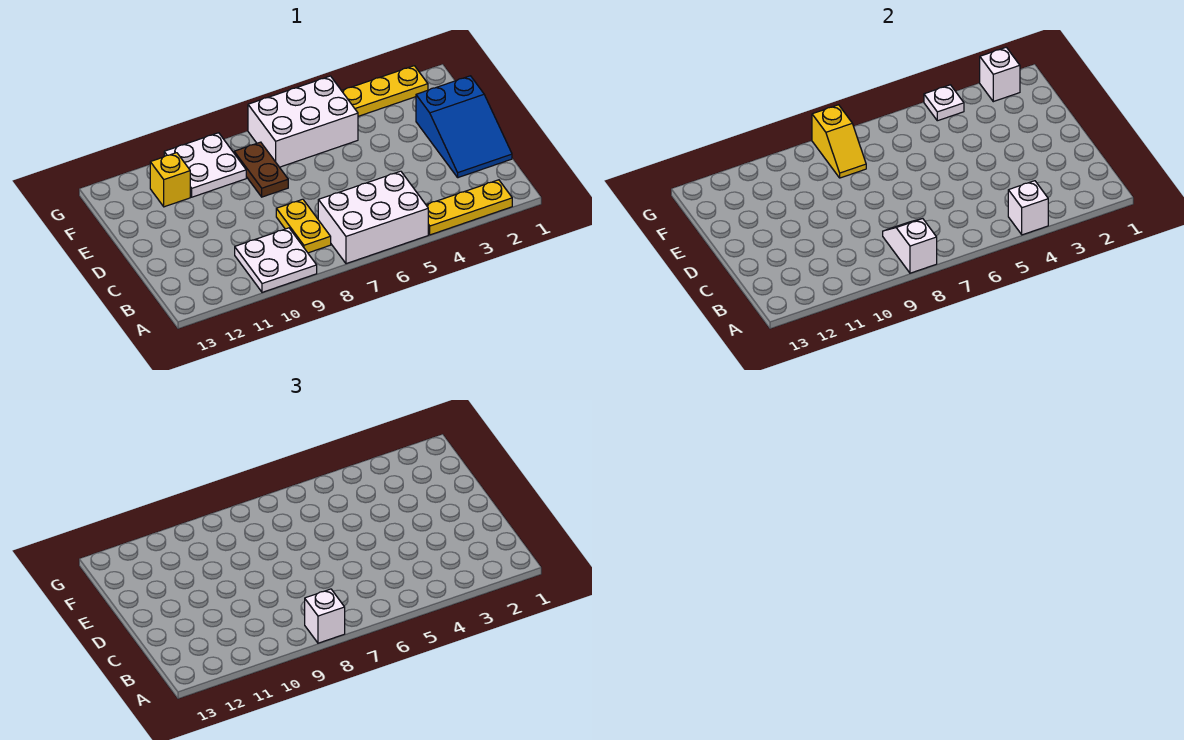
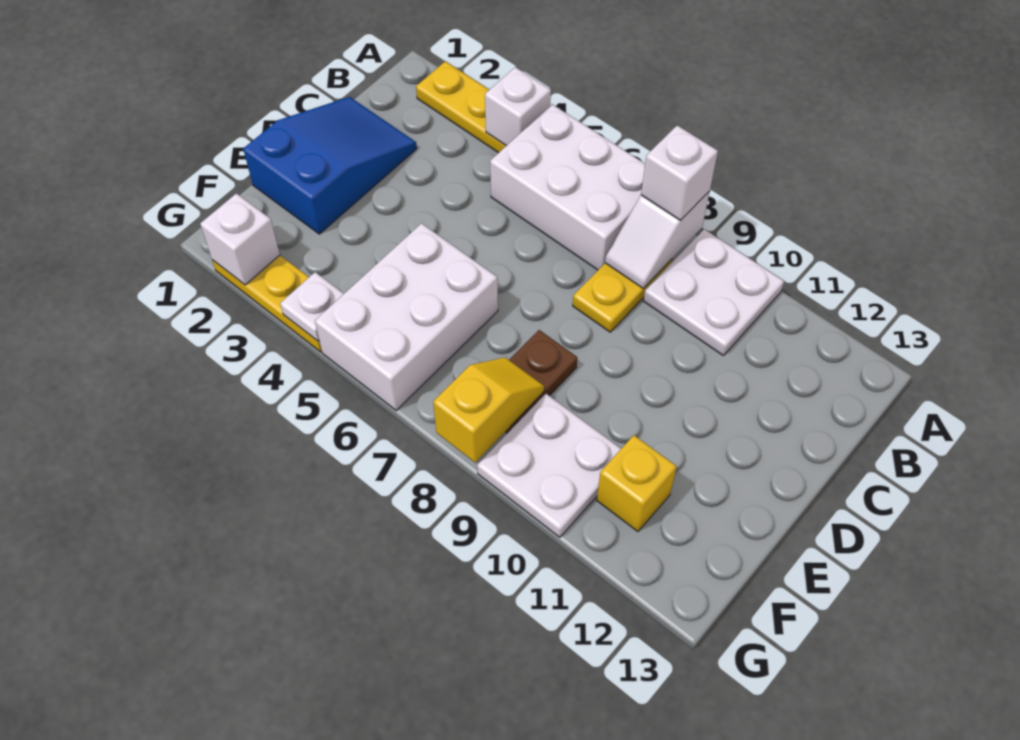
white 2x3 brick [248,76,358,167] -> white 2x3 brick turned to [315,223,498,411]

